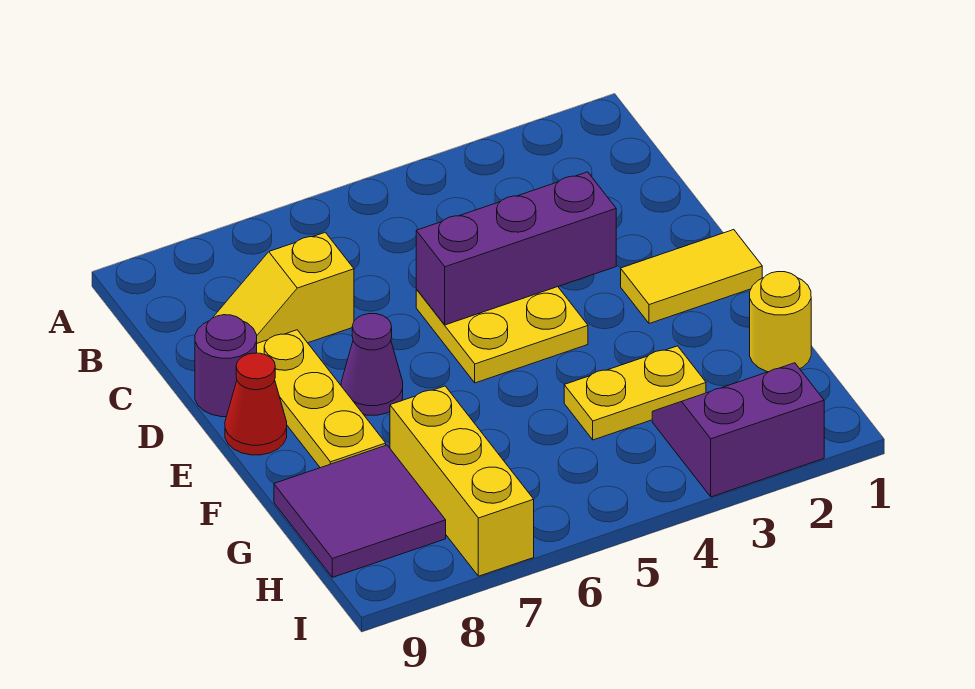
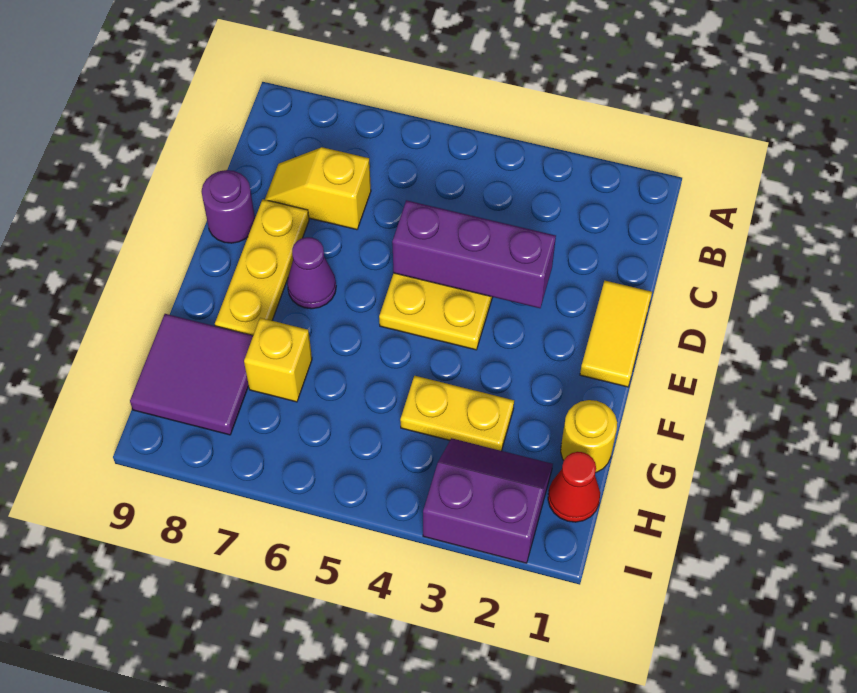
yellow 1x2 tile [621,230,762,324] -> yellow 1x2 tile turned to [580,281,652,387]
red 1x1 cone [225,353,287,455] -> red 1x1 cone moved to [548,452,600,522]
yellow 1x3 brick [390,386,534,576] -> yellow 1x1 brick [244,318,312,402]

